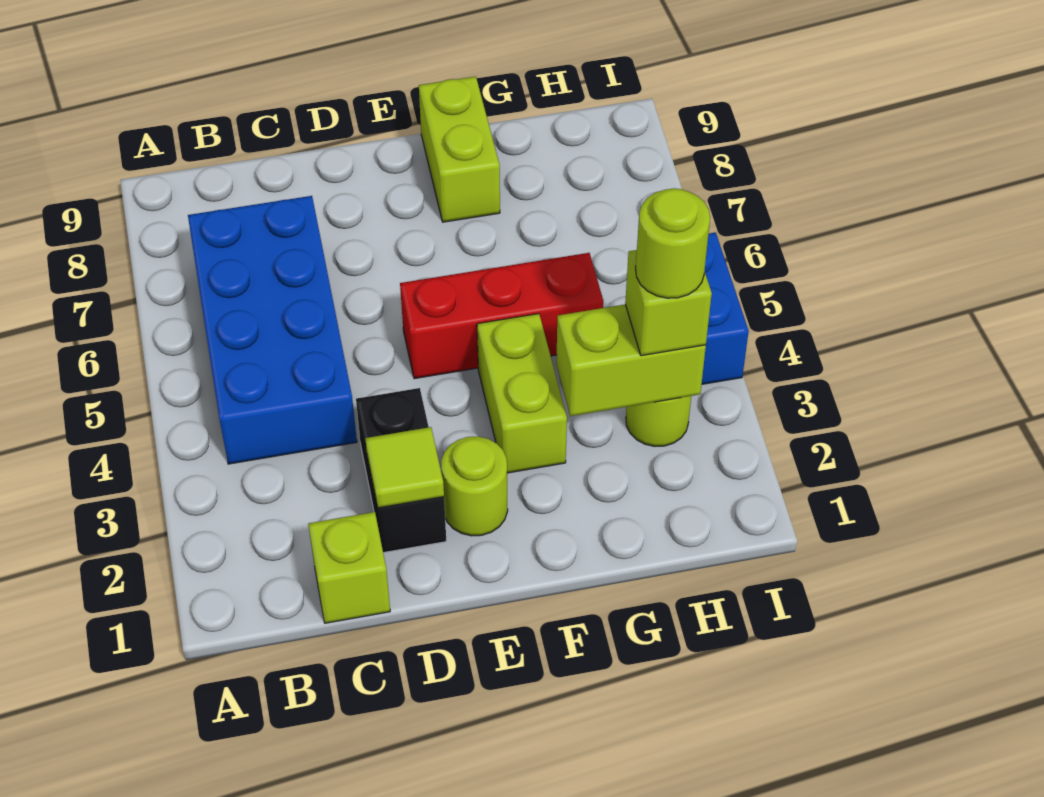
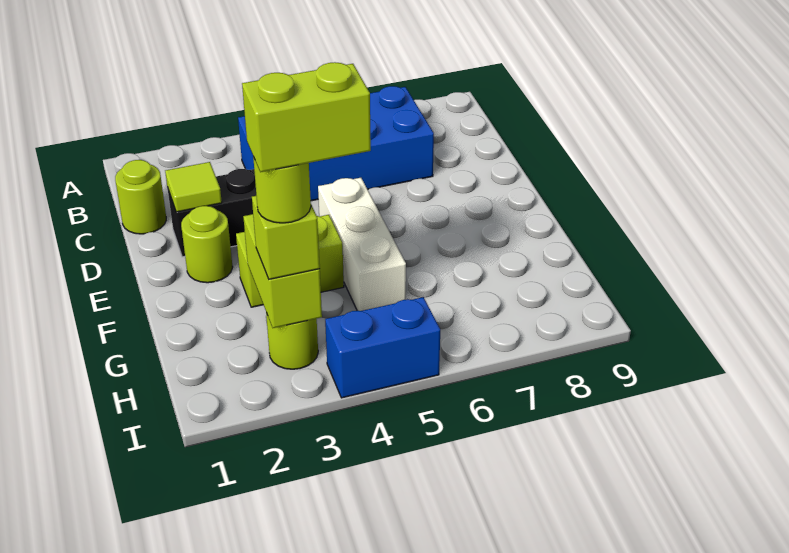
lime 1x1 brick [308,512,390,623] -> lime 1x1 round brick [115,160,166,234]
red 1x3 brick [400,253,603,379] -> white 1x3 brick [318,178,406,311]
lime 1x2 brick [419,77,500,222] -> lime 1x2 brick moved to [242,62,371,172]

